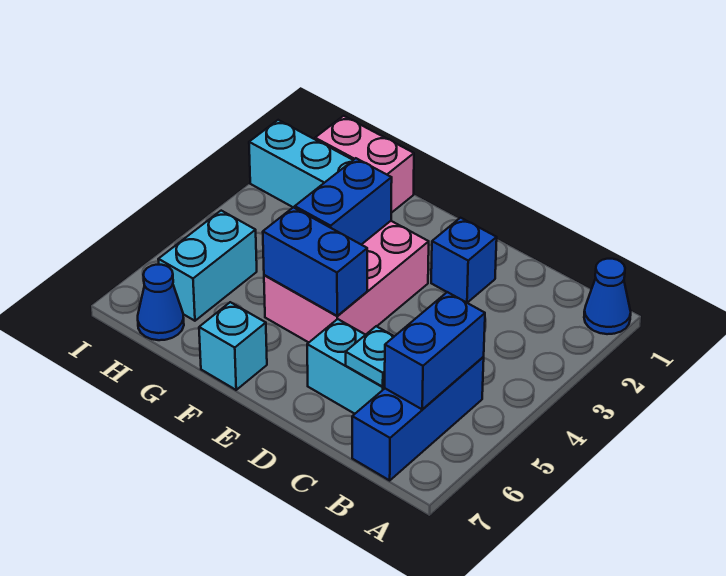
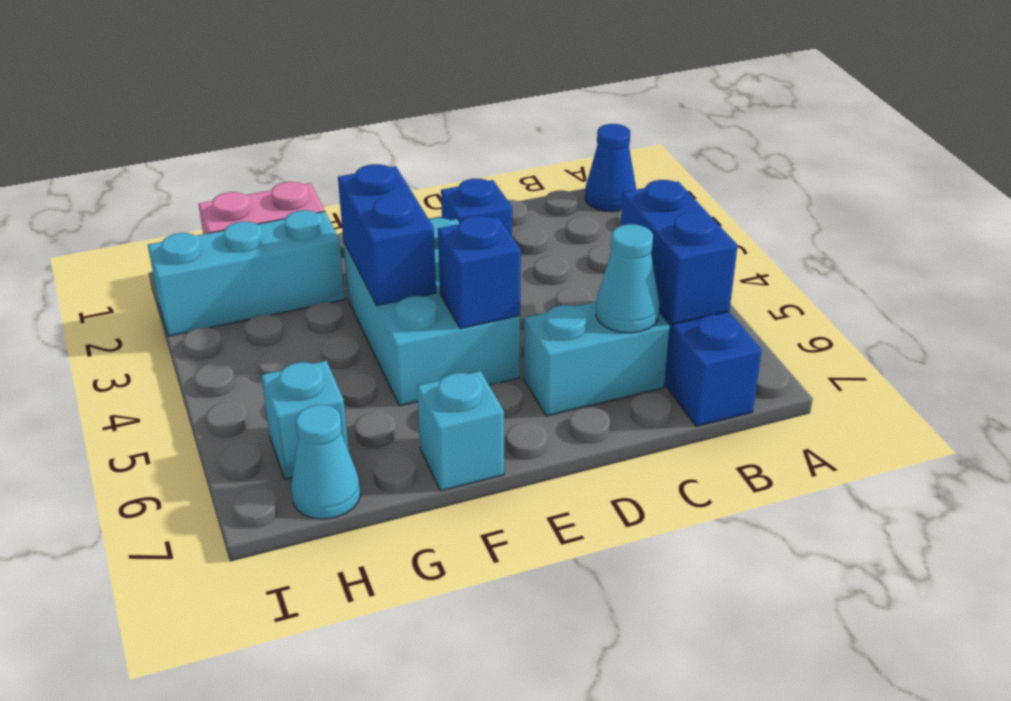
cyan 1x1 plate [346,326,394,387] -> cyan 1x1 cone [596,224,660,333]
pink 2x3 brick [264,221,429,342] -> cyan 2x3 brick [343,218,520,406]
blue 1x2 brick [263,207,367,316] -> blue 1x1 brick [438,216,521,329]
cyan 1x2 brick [158,211,257,321] -> cyan 1x1 brick [261,361,348,479]
blue 1x1 cone [138,265,184,340] -> cyan 1x1 cone [291,405,360,519]

